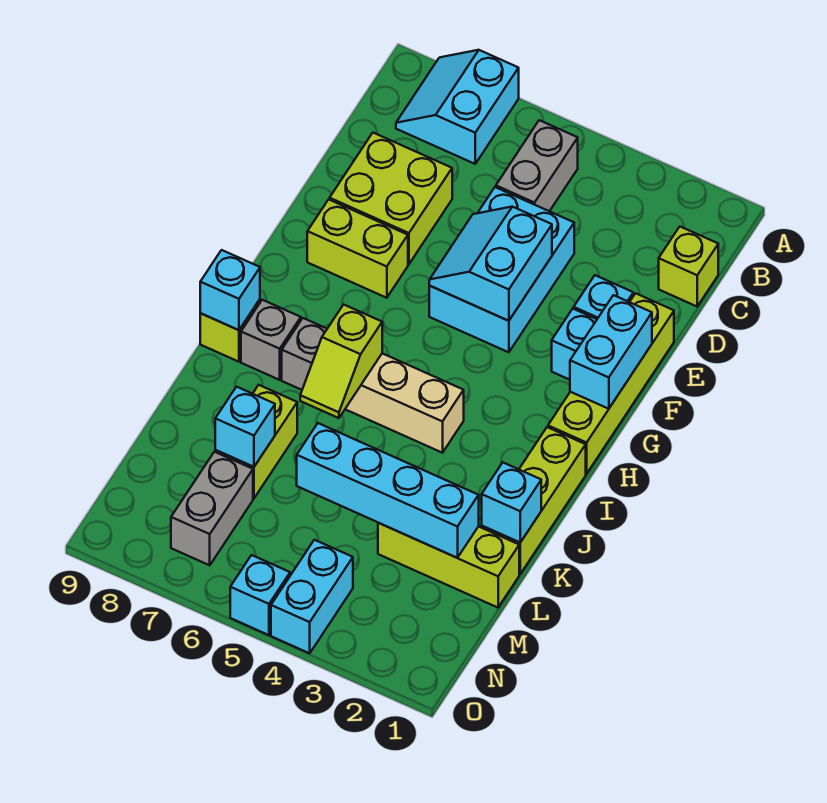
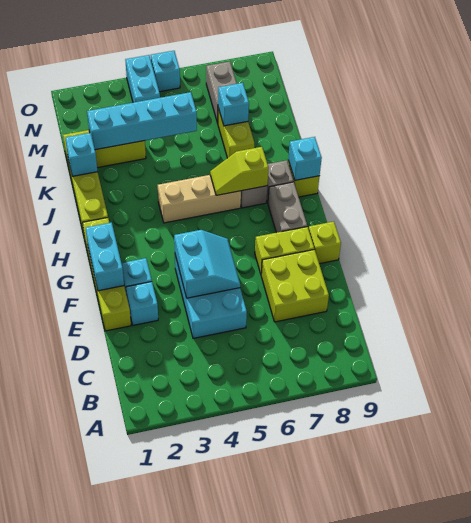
cyan 2x2 slope [396,50,519,164] -> none
grey 1x2 brick [496,120,578,211] -> grey 1x2 brick moved to [268,182,307,233]
lime 1x1 brick [659,227,718,306] -> lime 1x1 brick moved to [309,222,341,264]
lime 1x2 slope [300,305,382,418] -> lime 1x2 slope turned to [210,147,269,195]

